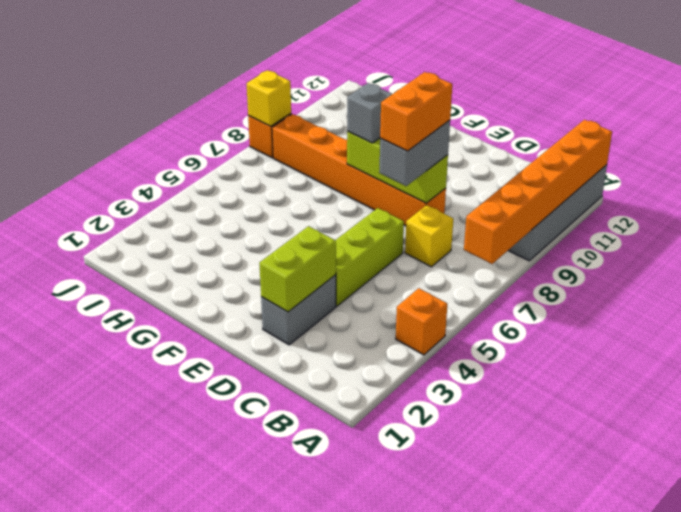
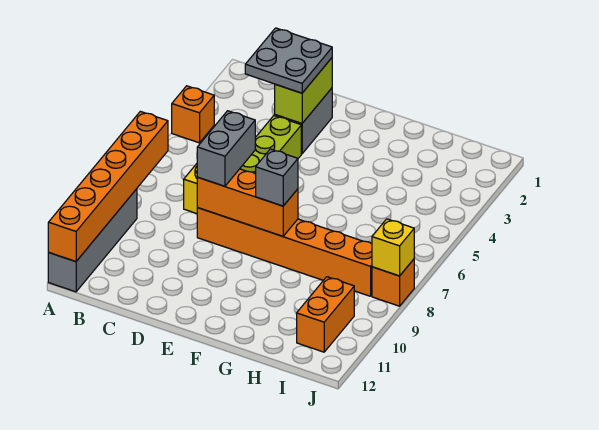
none -> grey 2x2 plate [245,28,332,93]
orange 1x2 brick [380,72,452,151] -> orange 1x2 brick moved to [297,277,354,352]
lime 1x3 brick [347,132,448,203] -> orange 1x3 brick [197,169,298,236]

